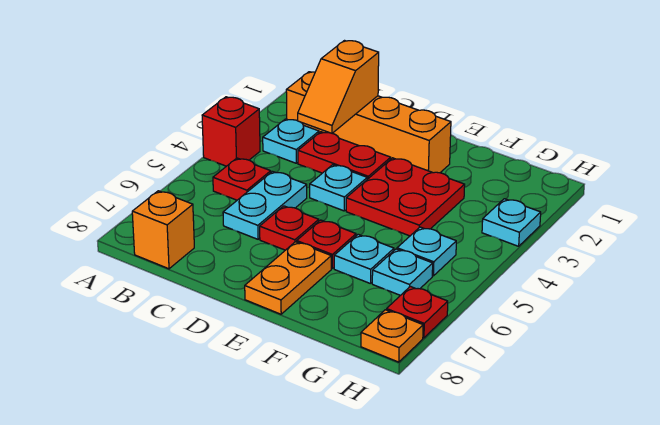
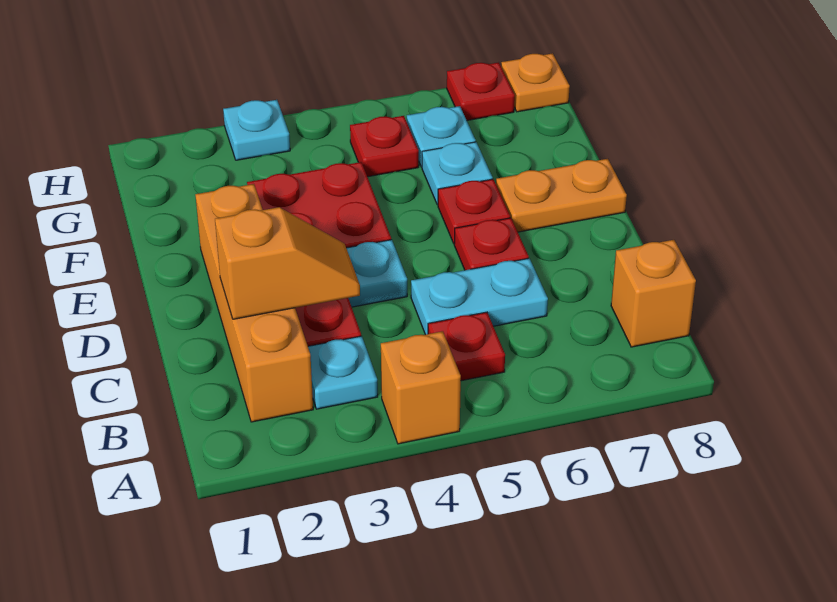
red 1x1 brick [202,97,260,166] -> orange 1x1 brick [381,331,461,444]
cyan 1x1 plate [397,227,456,276] -> red 1x1 plate [350,116,419,177]

